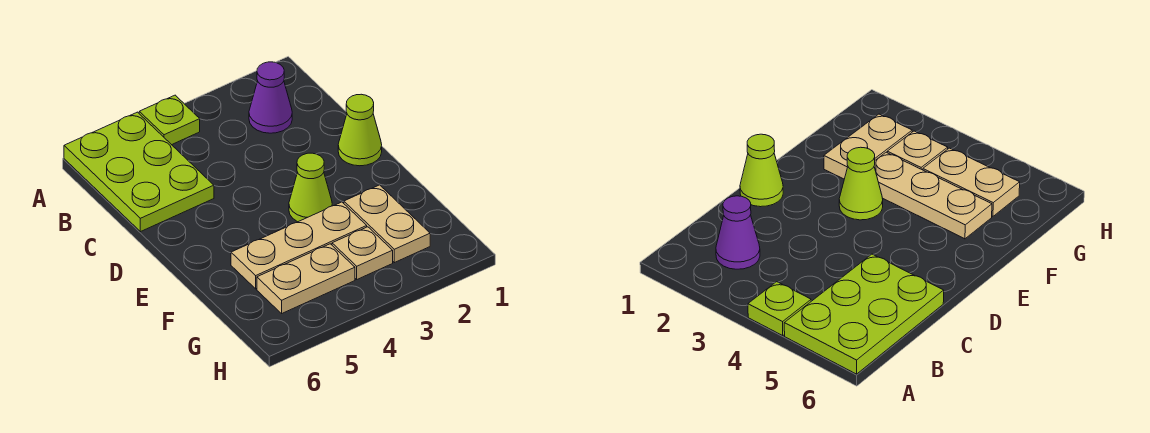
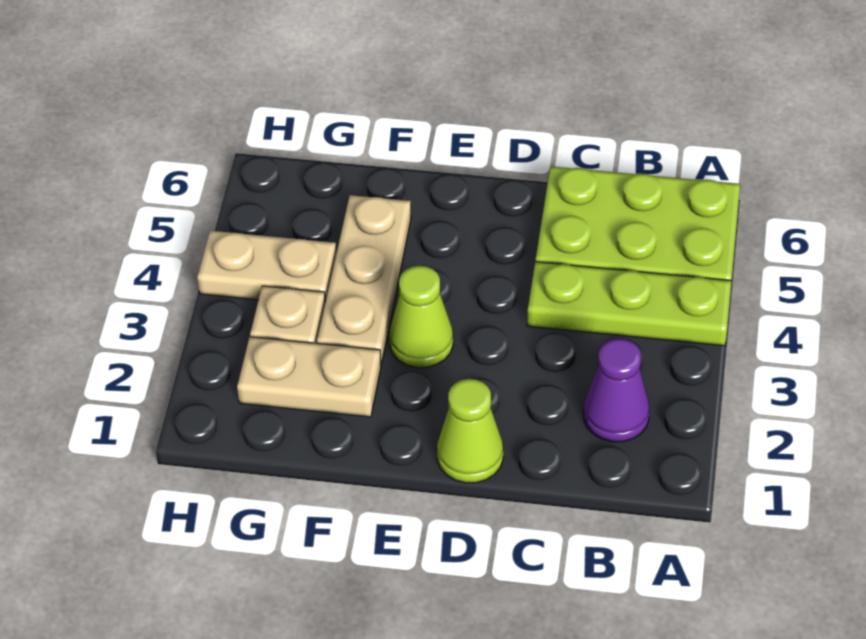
lime 1x1 plate [139,95,200,145] -> lime 1x3 plate [527,262,731,346]
tan 1x2 plate [257,244,355,313] -> tan 1x2 plate turned to [197,231,336,302]

